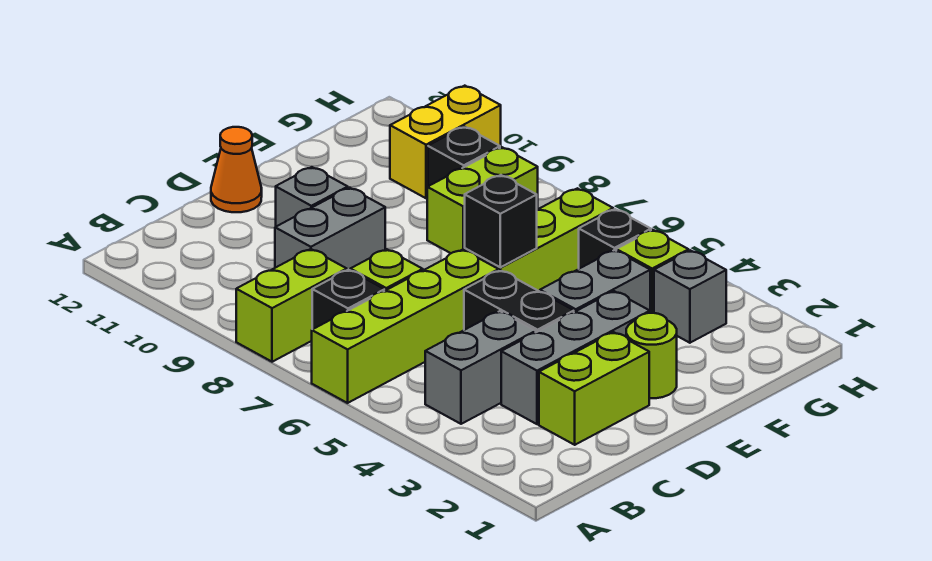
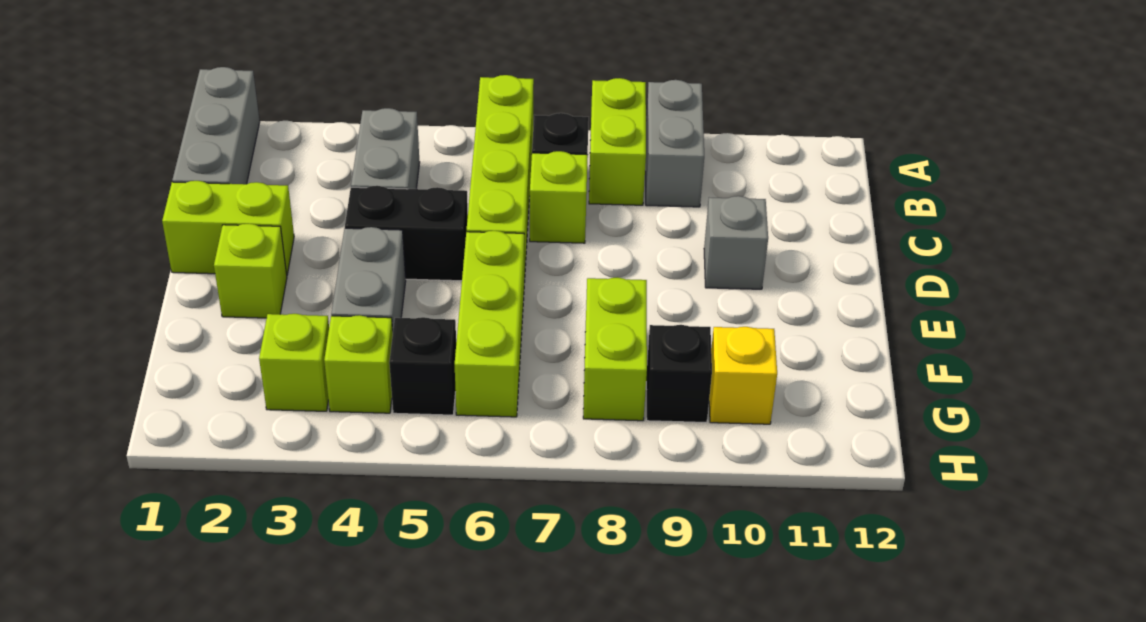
lime 1x2 brick [539,332,649,445] -> lime 1x2 brick turned to [162,181,294,275]
grey 1x3 brick [501,291,650,424] -> grey 1x3 brick moved to [172,67,260,184]
grey 1x2 brick [275,188,385,270] -> grey 1x2 brick moved to [646,80,704,207]
orange 1x1 cone [211,127,262,212] -> none
lime 1x1 round brick [626,313,677,398] -> lime 1x1 brick [214,224,287,318]
black 1x1 brick [465,175,537,267] -> none
grey 1x1 brick [654,250,726,343] -> lime 1x1 brick [259,314,329,411]
yellow 1x2 brick [390,86,501,198] -> yellow 1x1 brick [709,327,777,424]

